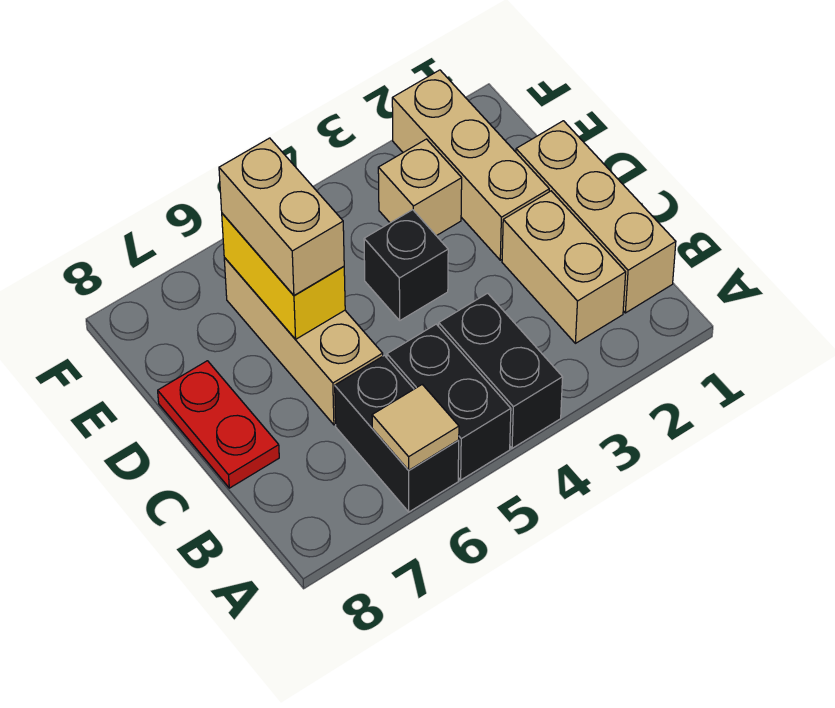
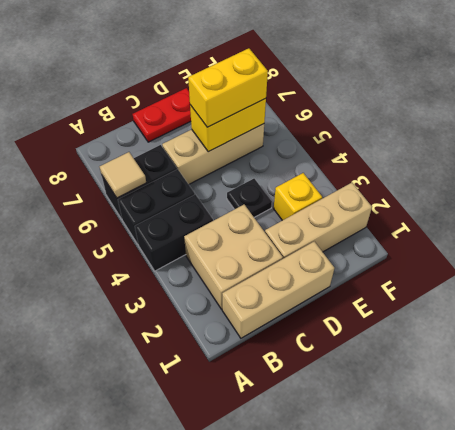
tan 1x2 brick [502,191,626,343] -> tan 2x2 brick [184,204,283,309]
black 1x1 brick [364,210,448,320] -> black 1x1 plate [227,179,272,217]
tan 1x2 brick [219,138,344,295] -> yellow 1x2 brick [188,48,268,127]
tan 1x1 brick [378,139,462,236] -> yellow 1x1 brick [274,173,322,220]

